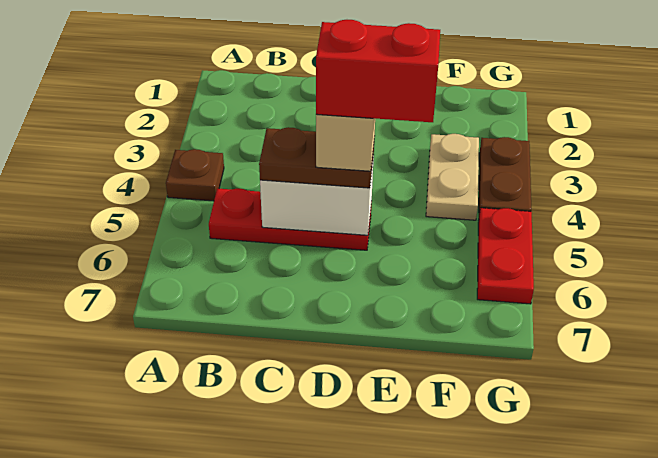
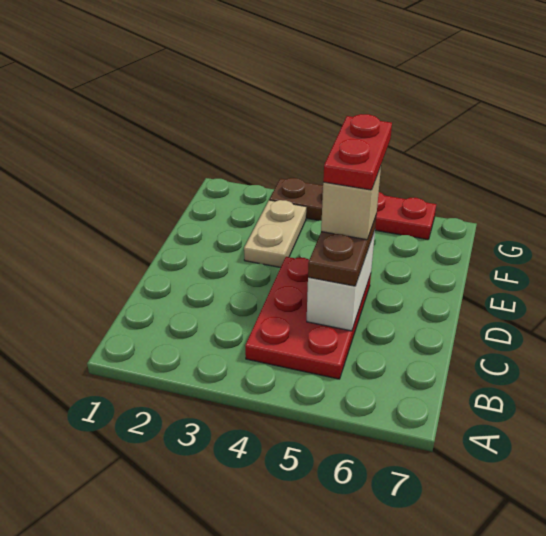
brown 1x1 plate [166,149,224,201] -> none
red 1x3 plate [209,188,372,250] -> red 2x3 plate [245,257,371,379]
red 1x2 brick [316,20,440,122] -> red 1x2 plate [323,114,392,190]
tan 1x2 plate [426,134,479,220] -> tan 1x2 plate turned to [244,200,306,268]

